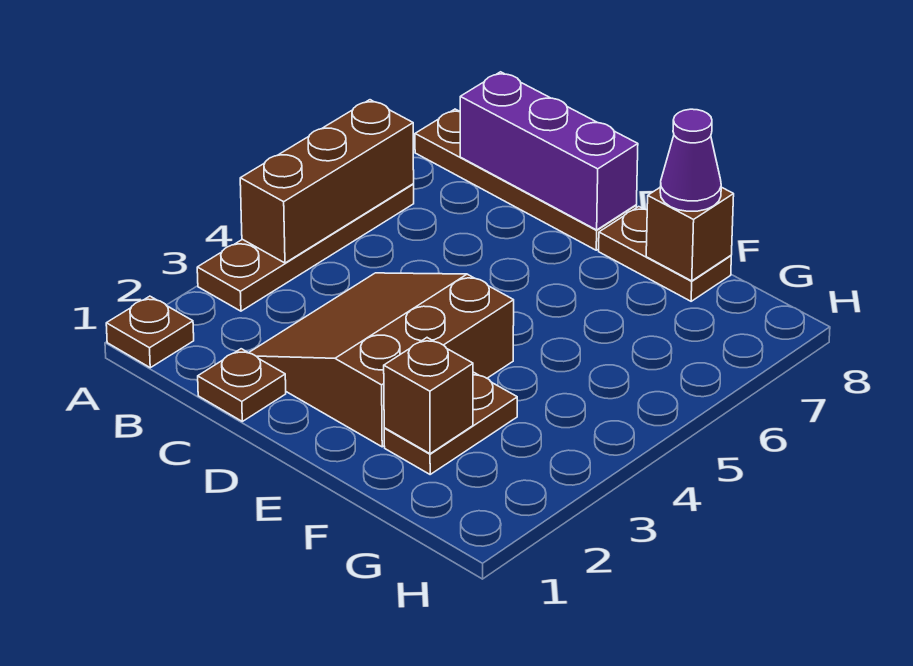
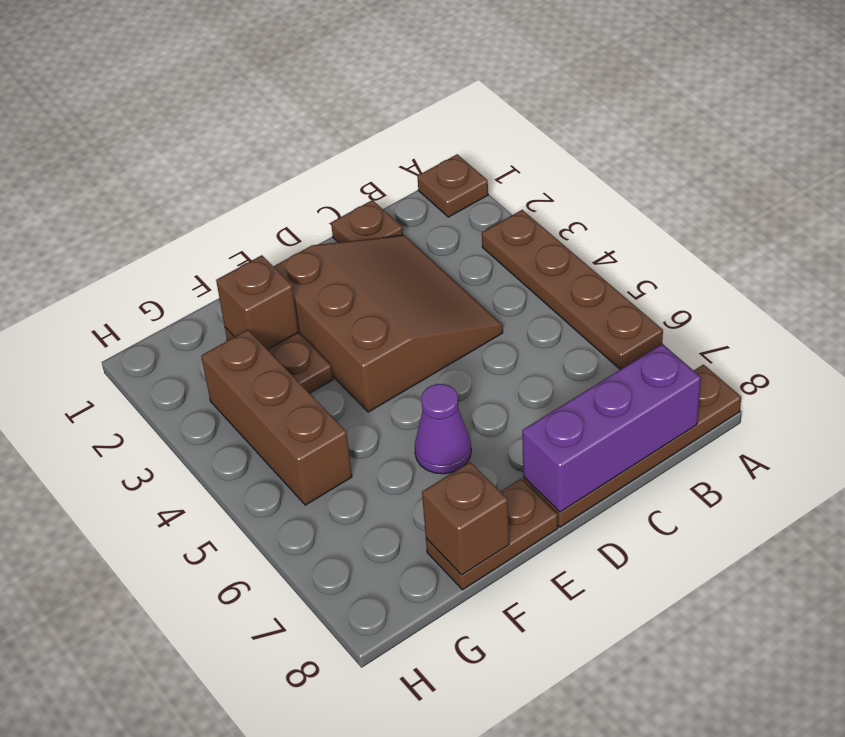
brown 1x3 brick [240,100,414,263] -> brown 1x3 brick moved to [201,330,352,505]
purple 1x1 cone [660,109,721,211] -> purple 1x1 cone moved to [415,384,471,474]

